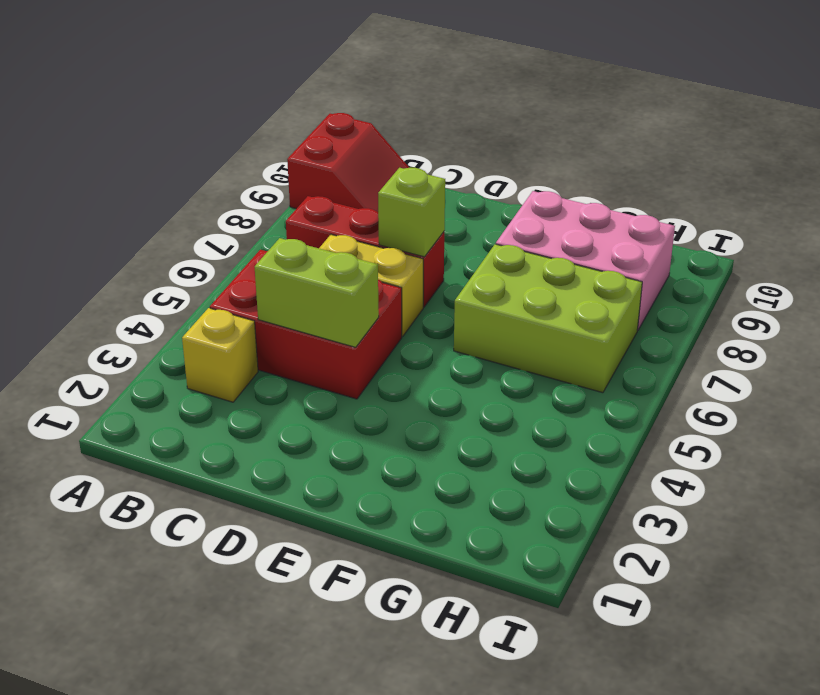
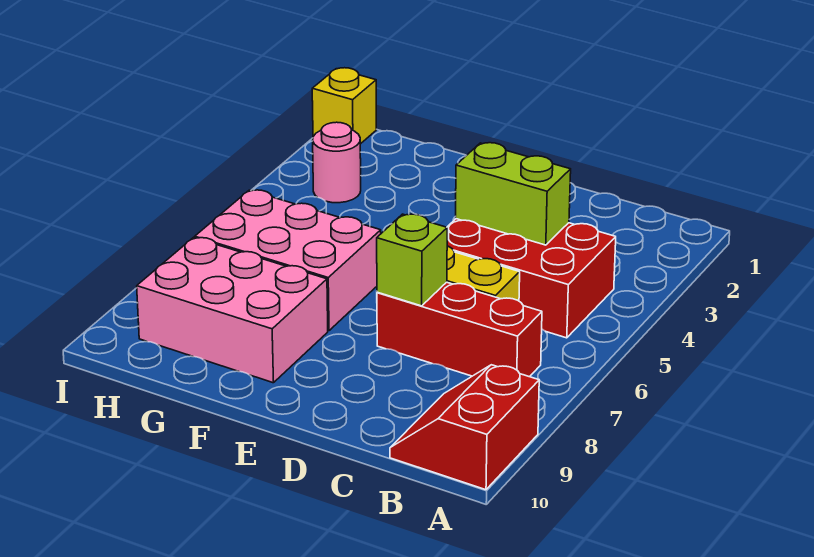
yellow 1x1 brick [182,308,258,402] -> yellow 1x1 brick moved to [312,68,376,144]
lime 2x3 brick [454,244,642,393] -> pink 2x3 brick [195,190,381,331]
none -> pink 1x1 round brick [313,122,361,203]

